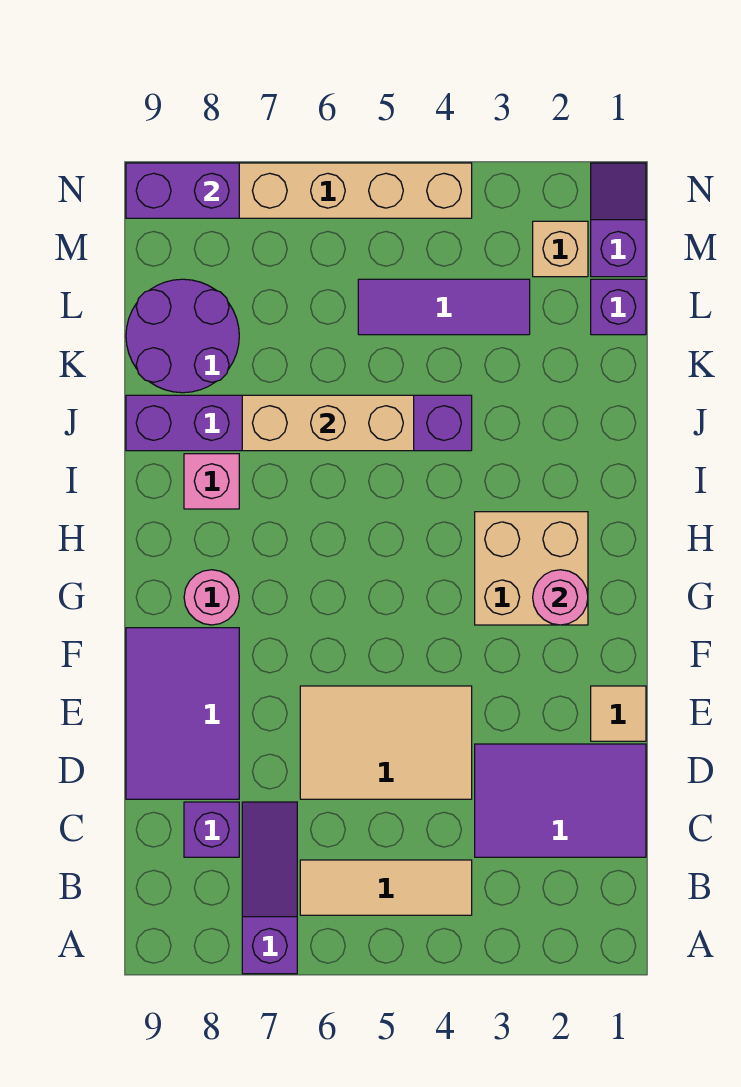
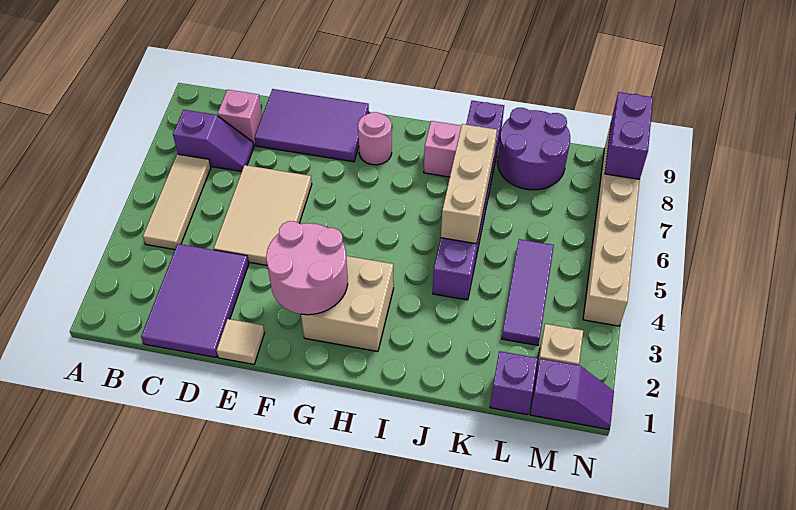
purple 1x3 slope [242,802,297,974] -> purple 1x2 slope [173,110,254,172]
purple 1x1 brick [184,802,239,857] -> pink 1x1 brick [218,90,262,145]
pink 1x1 round brick [533,570,588,625] -> pink 2x2 round brick [266,221,348,315]

